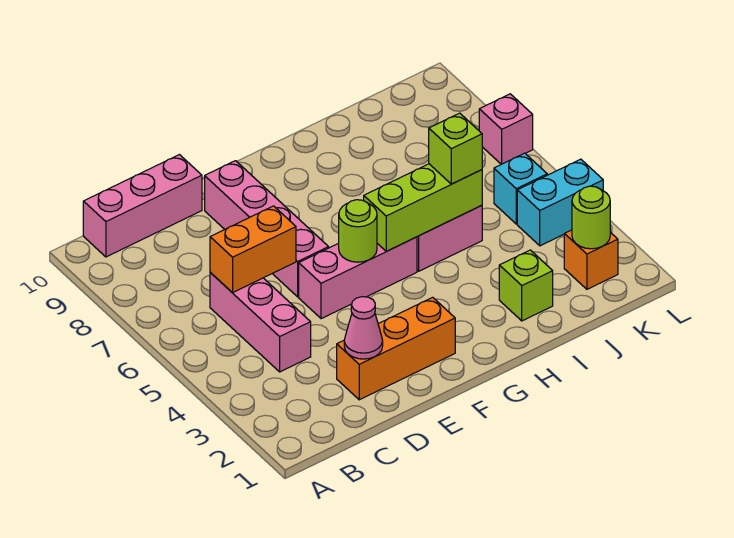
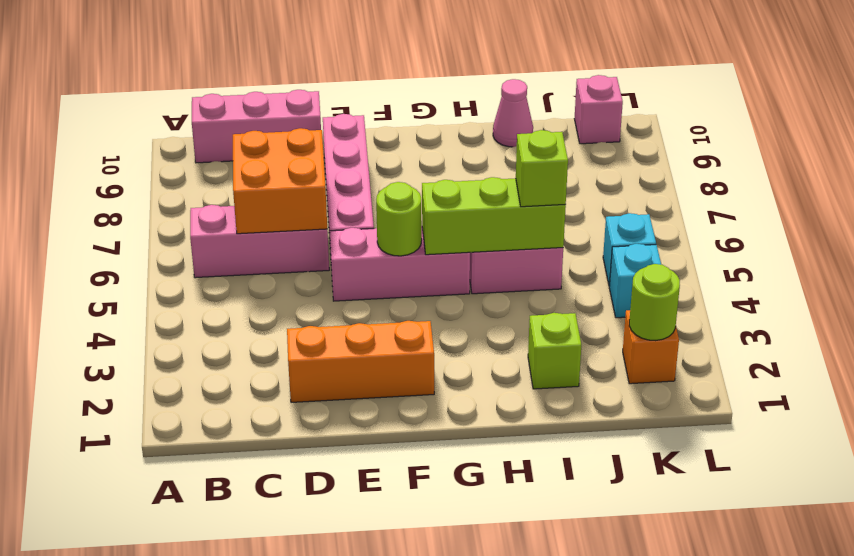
pink 1x3 brick [210,273,311,372] -> pink 1x3 brick turned to [190,205,329,278]
orange 1x2 brick [210,206,296,293] -> orange 2x2 brick [233,128,327,234]
pink 1x1 cone [344,297,383,359] -> pink 1x1 cone moved to [493,79,533,147]
cyan 1x2 brick [517,159,603,246] -> cyan 1x1 brick [609,244,661,318]
pink 1x1 brick [479,94,533,164] -> pink 1x1 brick moved to [574,75,623,144]

